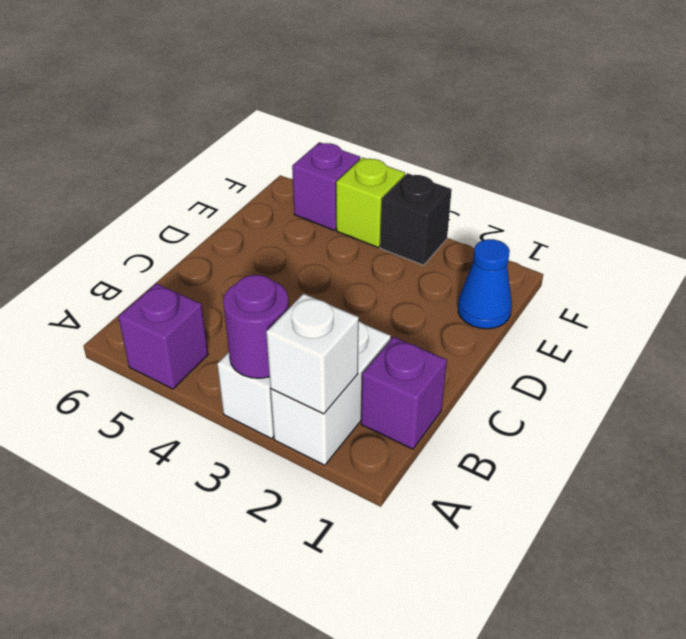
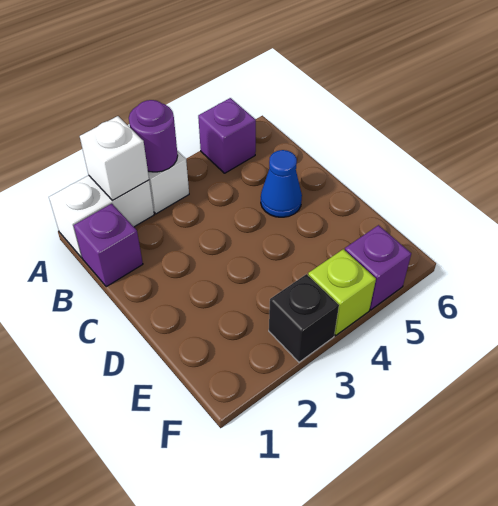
white 1x2 brick [271,321,391,465] -> white 1x2 brick turned to [49,175,154,258]
blue 1x1 cone [458,239,512,329] -> blue 1x1 cone moved to [261,150,302,217]

